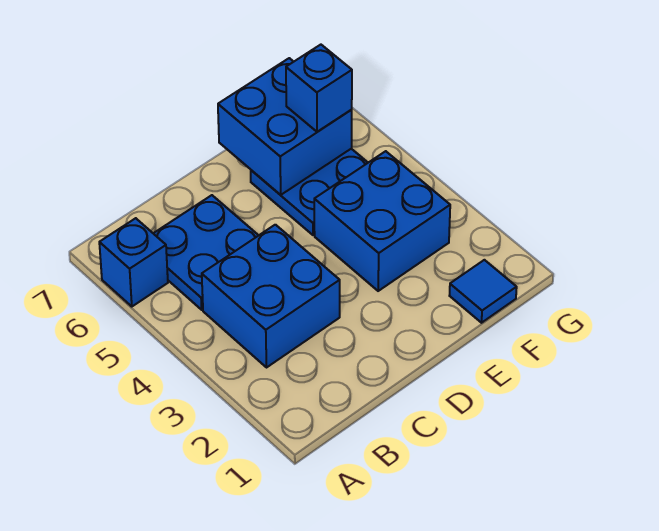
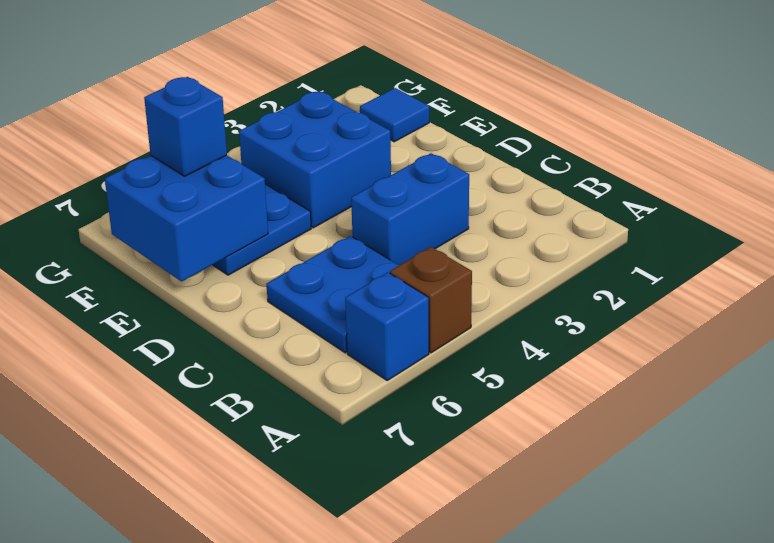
none -> brown 1x1 brick [390,247,472,353]
blue 2x2 brick [202,225,340,367] -> blue 1x2 brick [351,153,469,265]

